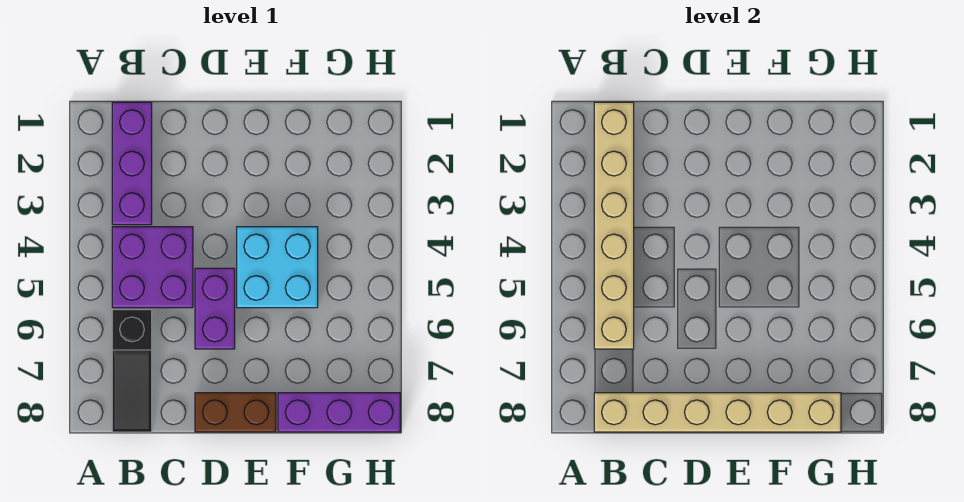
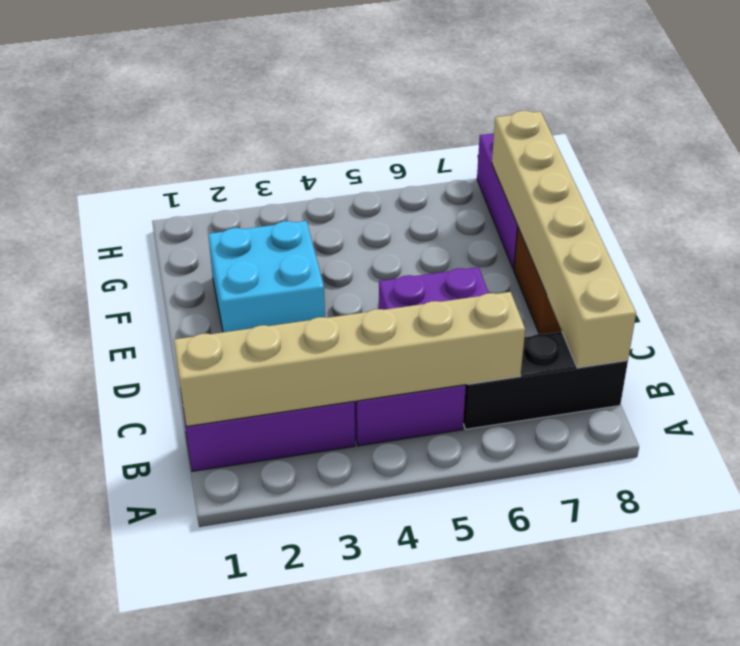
black 1x3 slope [112,310,152,432] -> black 1x3 brick [463,332,628,429]
cyan 2x2 brick [237,227,318,308] -> cyan 2x2 brick moved to [208,221,325,332]

